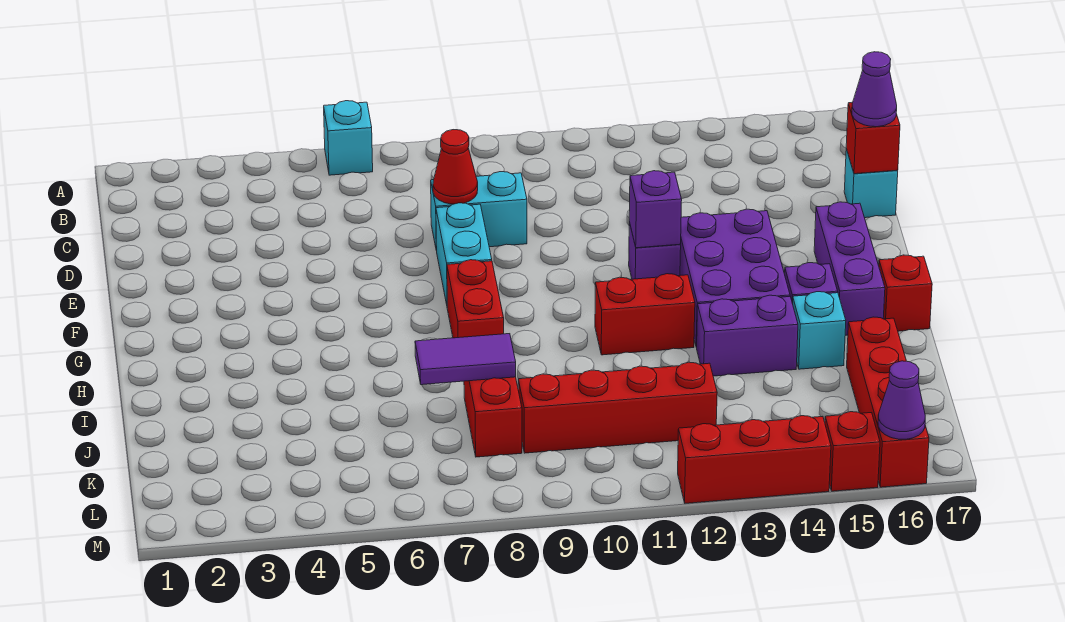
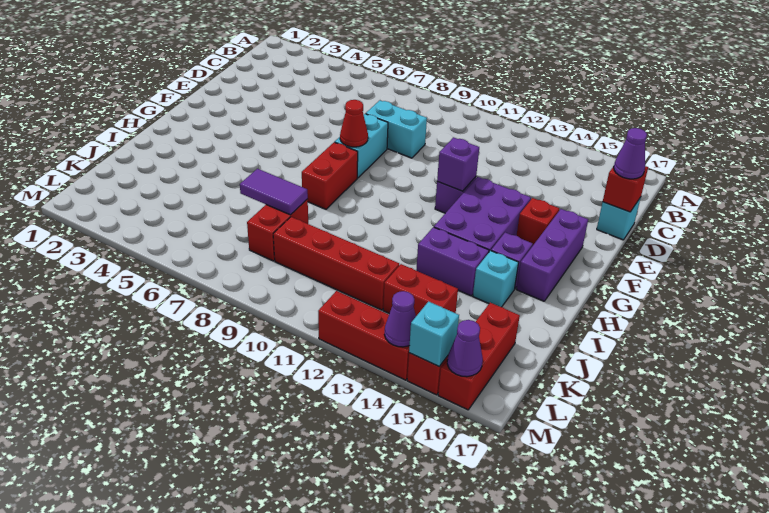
cyan 1x1 brick [324,101,373,175] -> cyan 1x1 brick moved to [409,302,459,366]
red 1x1 cone [433,130,478,204] -> red 1x1 cone moved to [340,100,368,147]
red 1x2 brick [595,274,695,355] -> red 1x2 brick moved to [383,264,458,316]
red 1x1 brick [879,255,932,331] -> red 1x1 brick moved to [516,198,559,246]
red 1x4 brick [847,317,929,487] -> red 1x3 brick [438,303,520,410]
none -> purple 1x1 cone [384,291,416,347]

